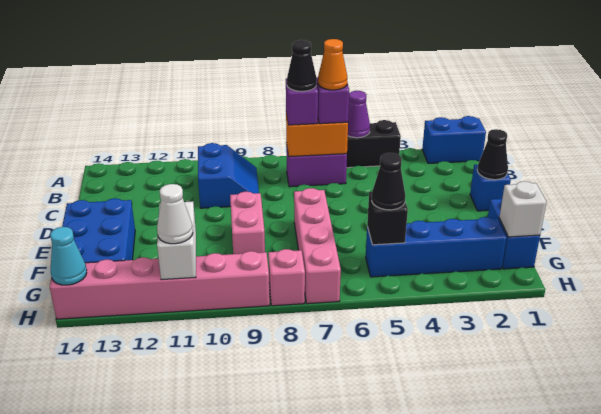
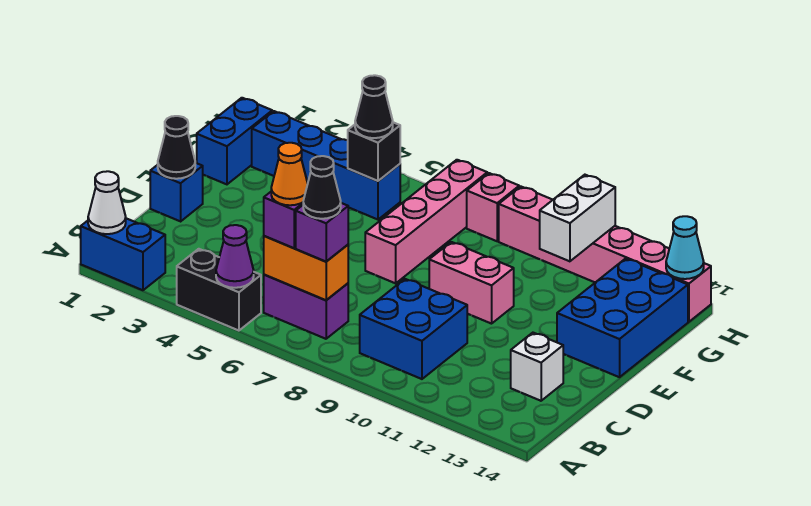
blue 2x2 slope [198,143,259,208] -> blue 2x2 brick [360,279,467,379]
pink 1x2 brick [230,192,265,254] -> pink 1x2 brick turned to [429,242,514,324]
white 1x1 brick [499,181,547,237] -> white 1x1 brick moved to [511,333,563,401]
white 1x1 cone [157,184,193,244] -> white 1x1 cone moved to [88,171,126,234]

